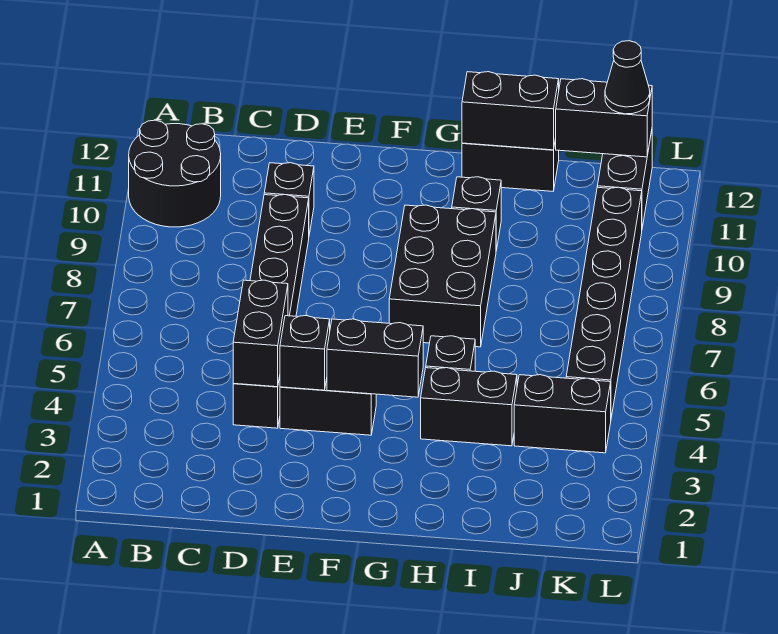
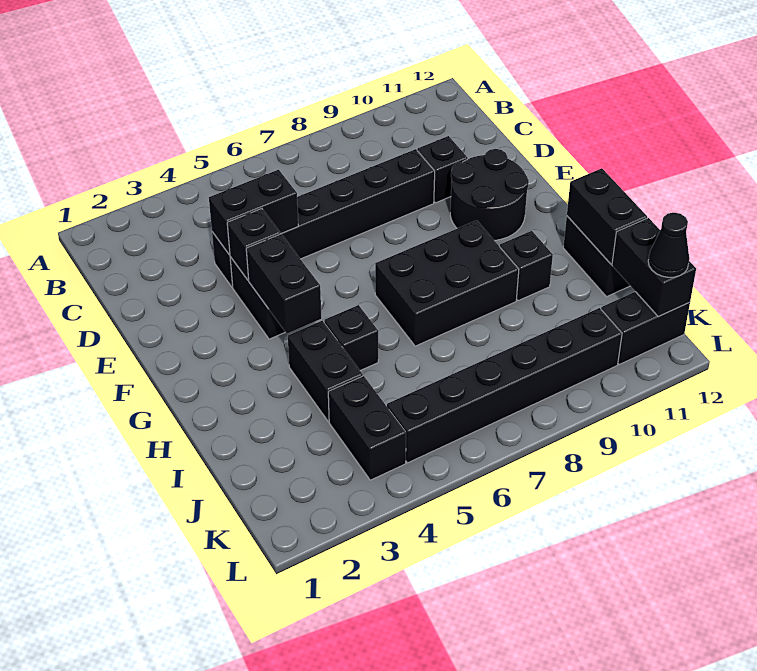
black 2x2 round brick [129,120,221,227] -> black 2x2 round brick moved to [450,149,529,240]

